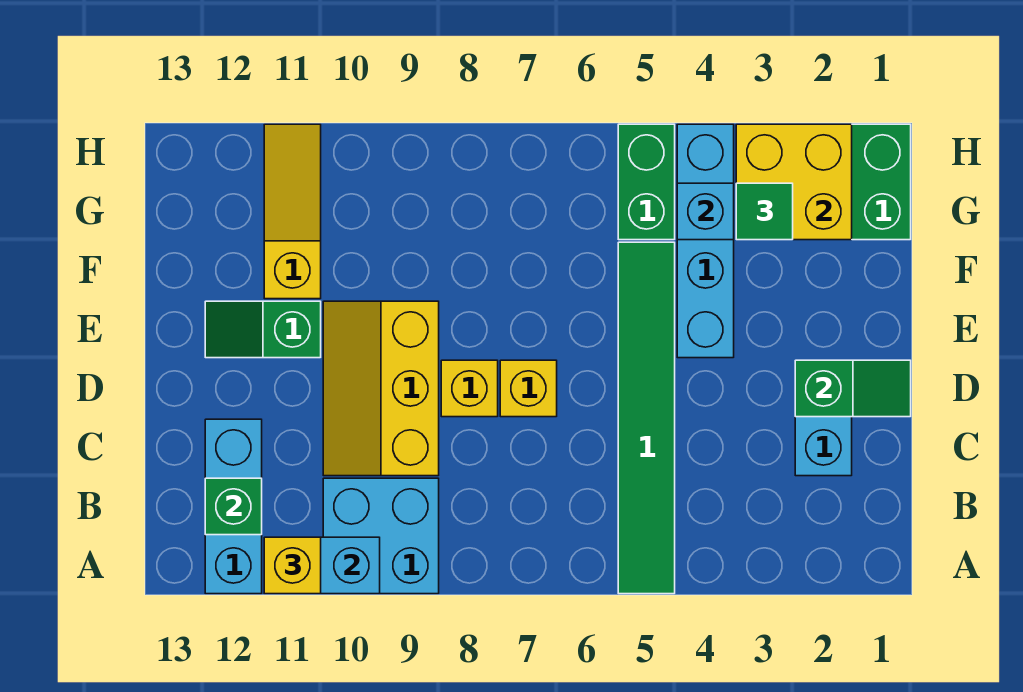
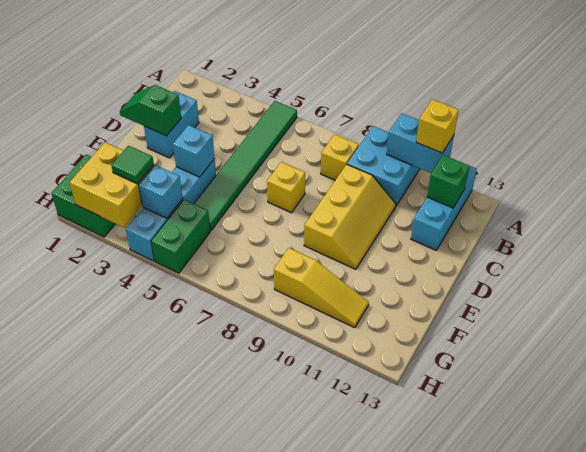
yellow 1x1 brick [441,360,498,417] -> yellow 1x1 brick moved to [321,134,359,180]
none -> cyan 1x1 brick [173,125,215,177]
green 1x2 slope [205,301,321,358] -> none
yellow 1x3 slope [264,124,321,299] -> yellow 1x3 slope turned to [274,248,369,328]

